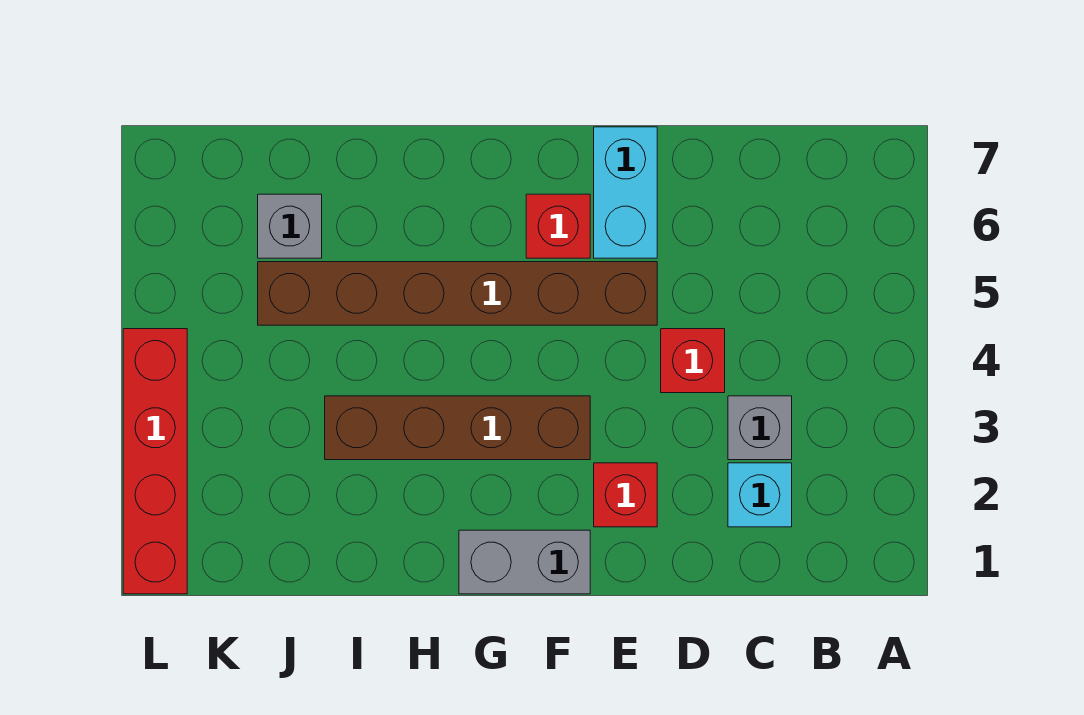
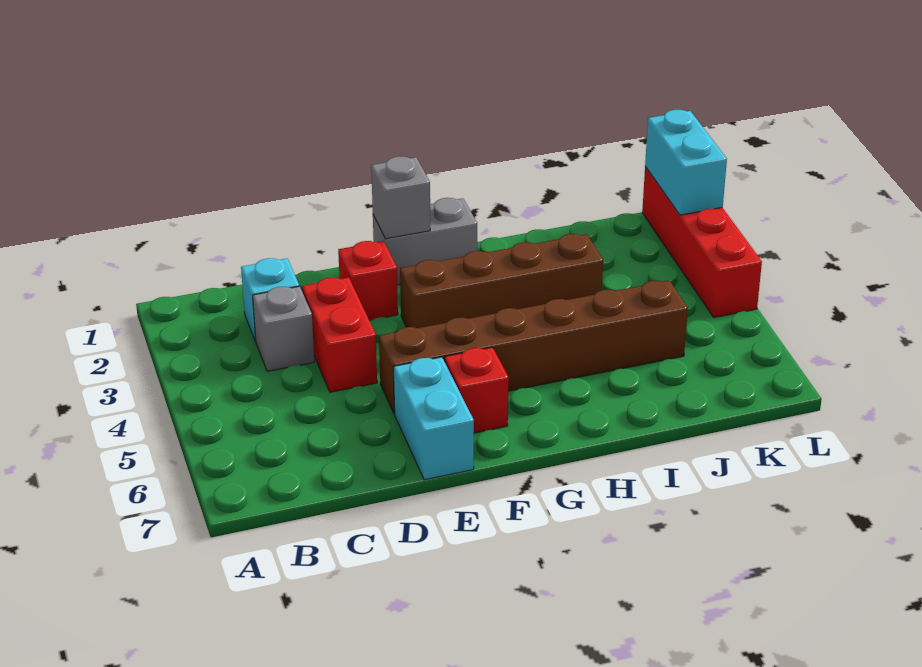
red 1x1 brick [661,329,725,393] -> red 1x2 brick [302,277,377,392]
grey 1x1 brick [258,194,322,258] -> grey 1x1 brick moved to [371,156,430,239]
none -> cyan 1x2 brick [645,110,727,215]

